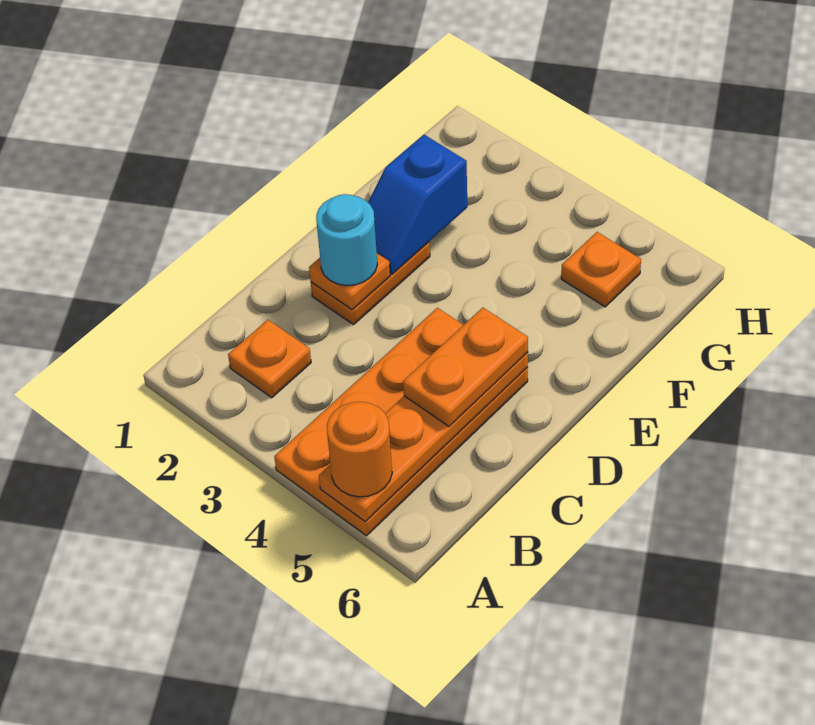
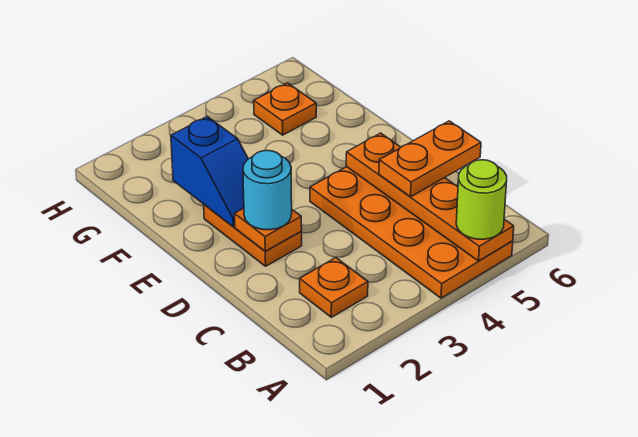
orange 1x1 round brick [327,402,392,497] -> lime 1x1 round brick [456,160,507,239]
orange 1x2 plate [403,308,528,426] -> orange 1x2 plate turned to [379,121,481,197]

